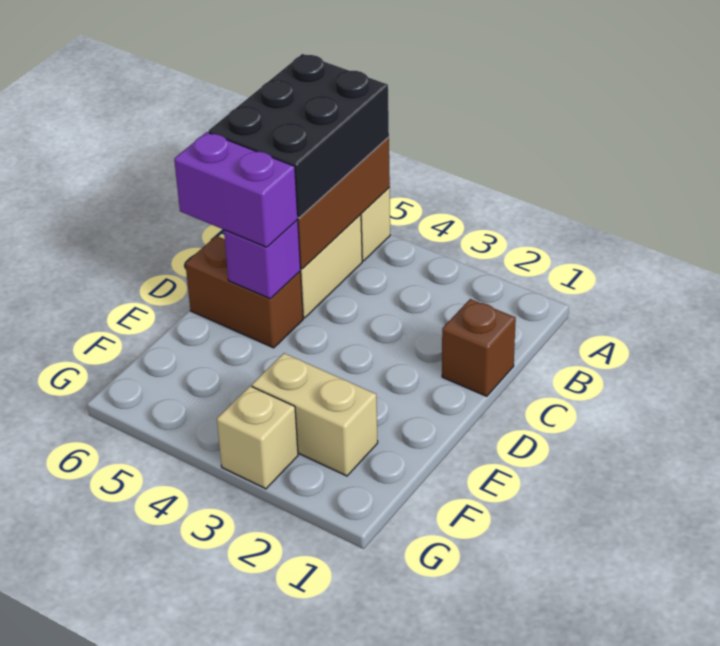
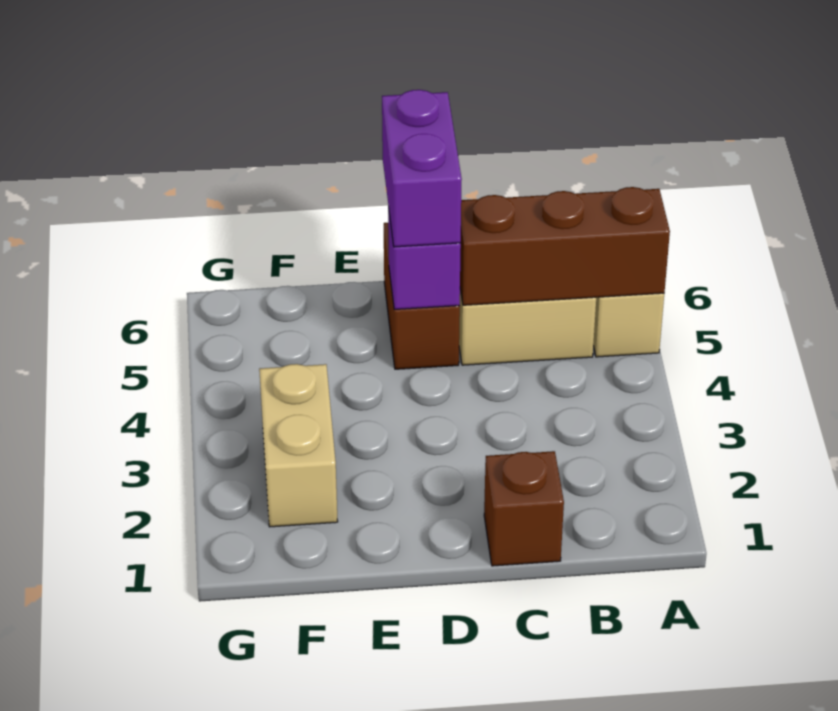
black 2x3 brick [208,54,389,218] -> none
tan 1x1 brick [217,386,298,489] -> none

